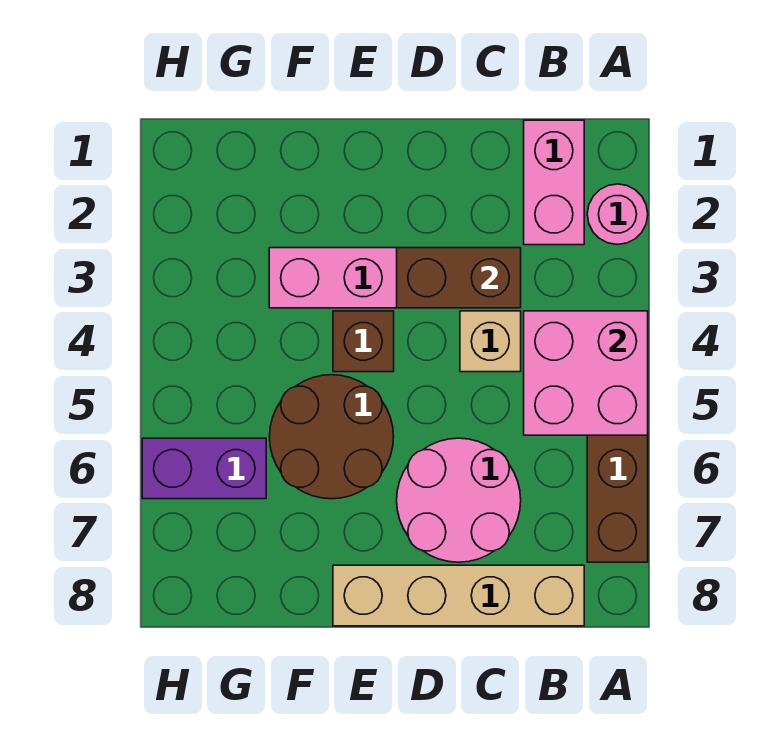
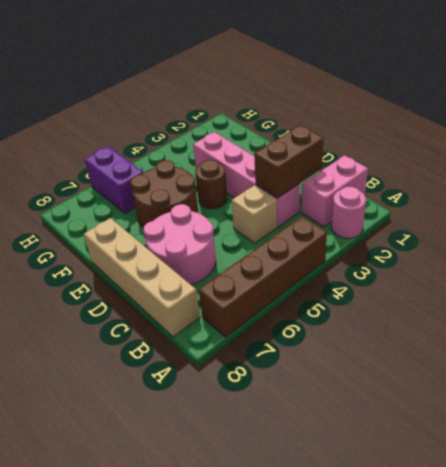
pink 2x2 brick [524,311,648,435] -> none
brown 1x2 brick [397,248,521,308] -> brown 1x2 brick turned to [254,125,323,198]
brown 1x1 brick [333,311,394,372] -> brown 1x1 round brick [195,160,227,209]

